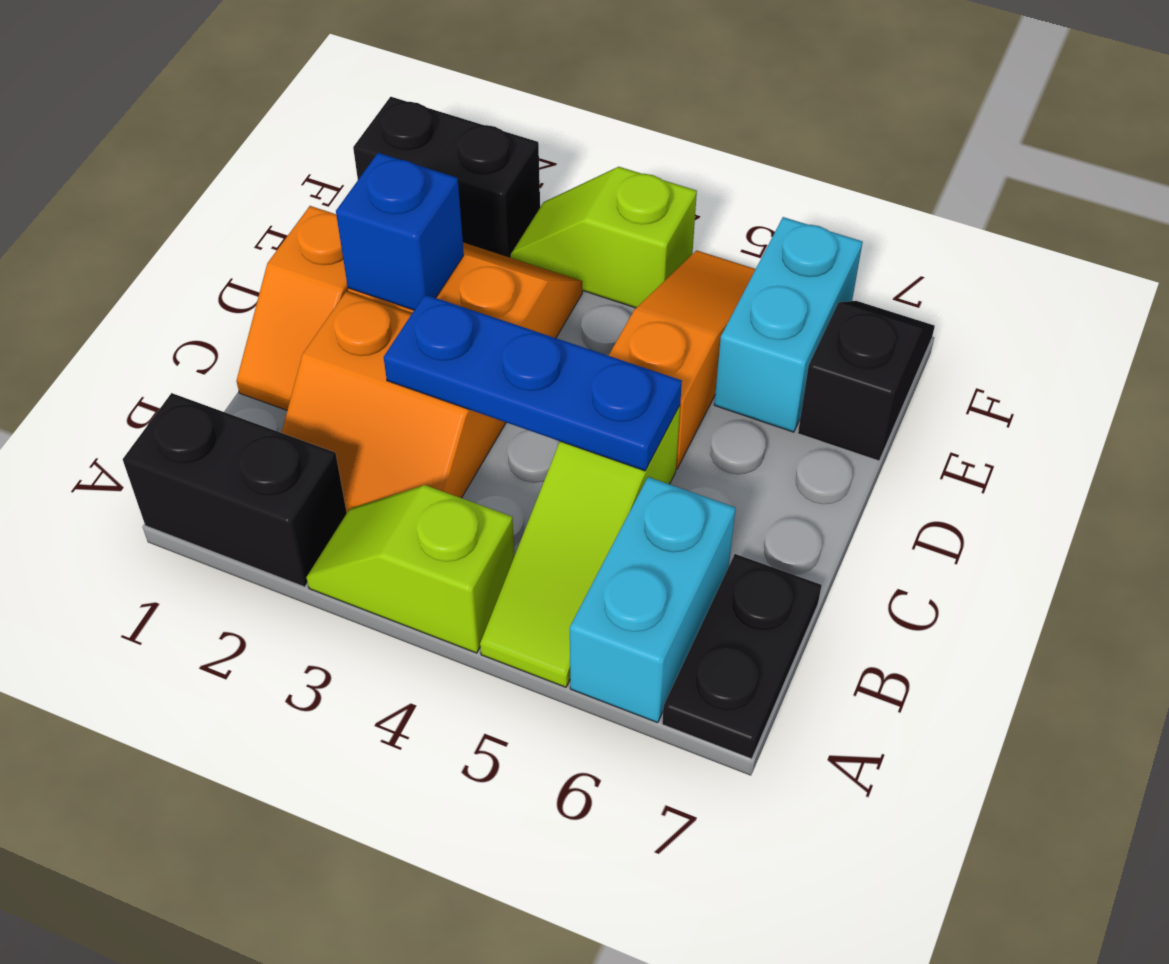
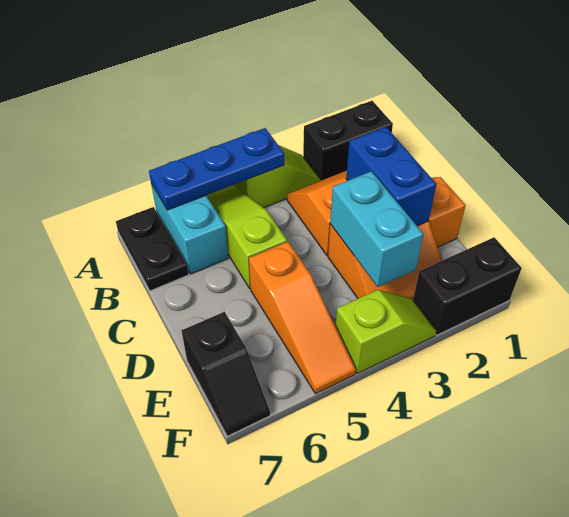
blue 1x3 plate [384,295,682,471] -> blue 1x3 plate moved to [149,128,284,210]
blue 1x1 brick [336,153,464,310] -> blue 1x2 brick [346,127,436,226]
cyan 1x2 brick [714,217,863,432] -> cyan 1x2 brick moved to [330,171,424,287]

